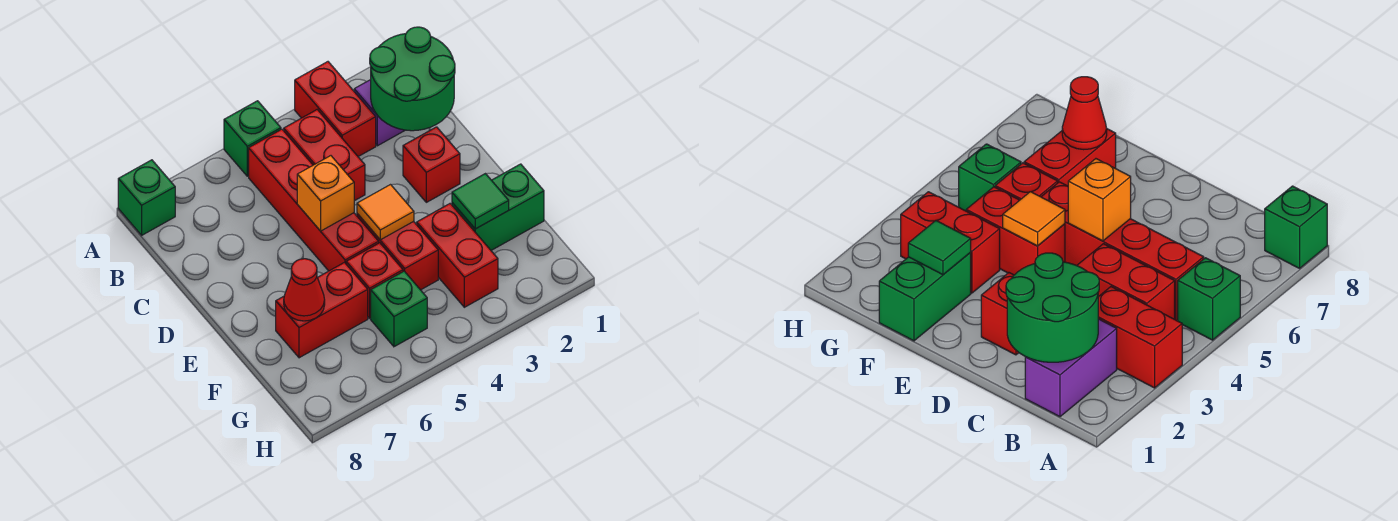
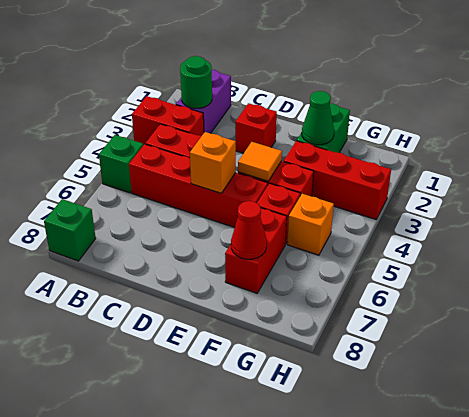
green 2x2 round brick [370,27,455,131] -> green 1x1 round brick [180,56,212,108]
green 1x1 tile [452,174,509,229] -> green 1x1 cone [302,91,334,145]
red 1x2 brick [417,204,498,307] -> red 1x3 brick [284,141,391,219]
green 1x1 brick [371,271,427,347] -> orange 1x1 brick [287,194,334,255]

